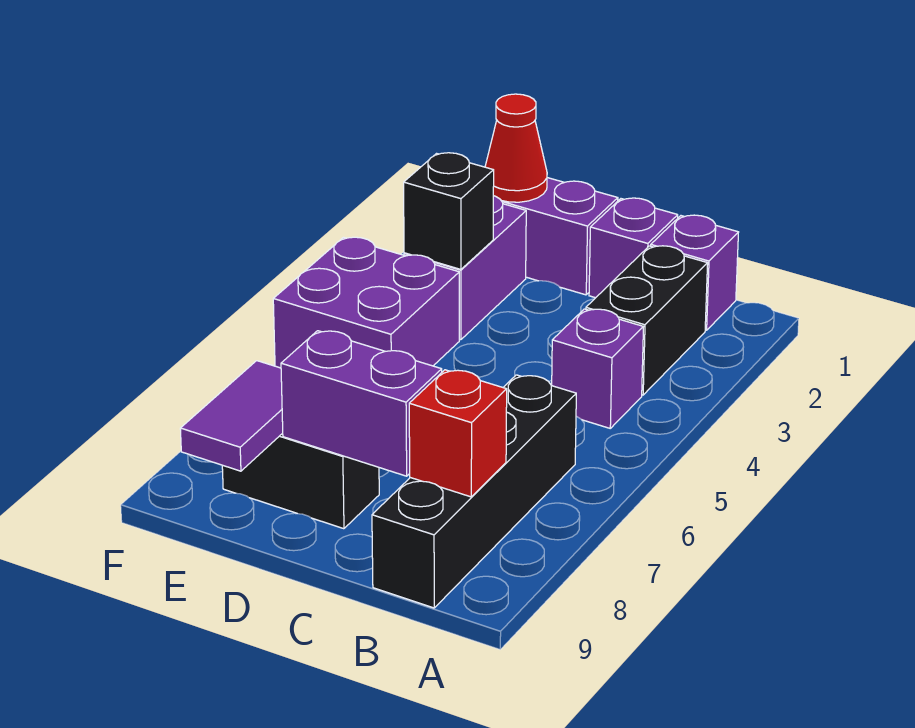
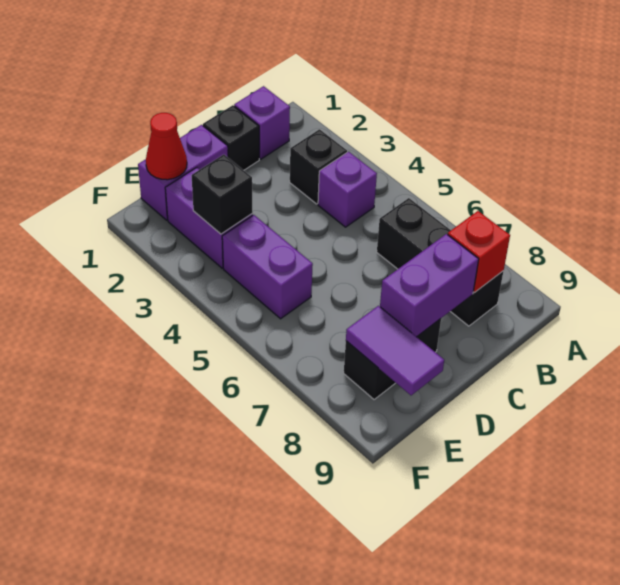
black 1x2 brick [586,246,708,395] -> black 1x1 brick [290,129,347,204]
black 1x4 brick [372,375,576,608] -> black 1x3 brick [377,198,503,326]
purple 1x1 brick [589,198,678,298] -> black 1x1 brick [203,105,259,170]
purple 2x2 brick [273,237,459,368] -> purple 1x2 brick [222,215,313,319]

